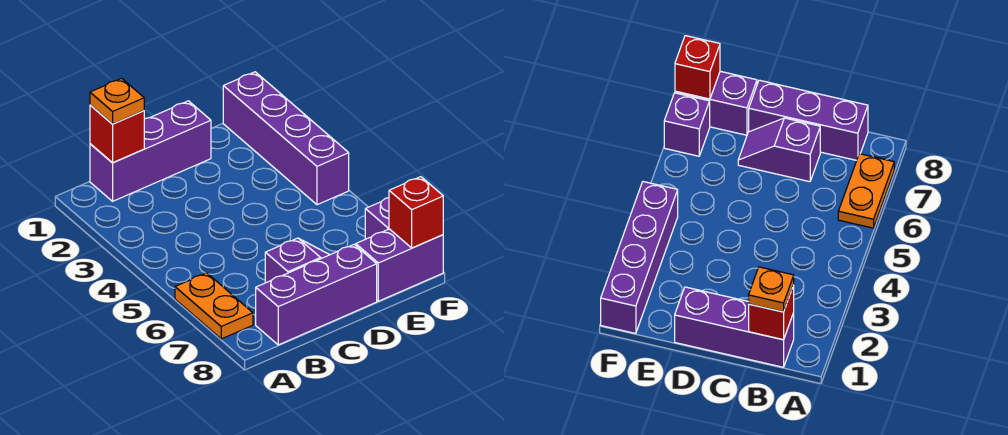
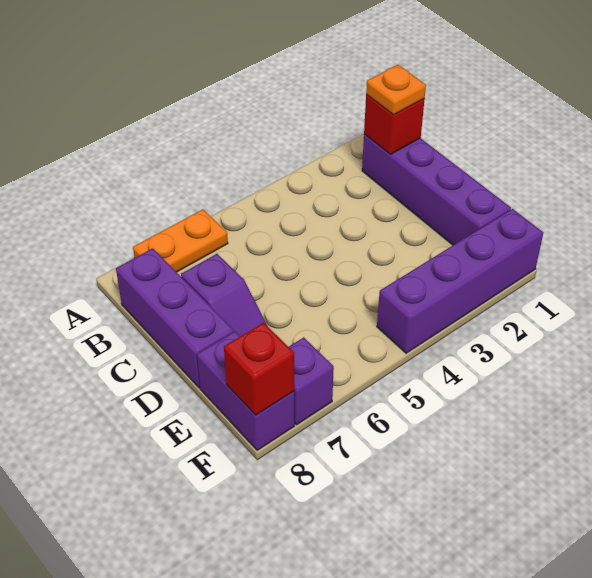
purple 1x3 brick [90,101,211,201] -> purple 1x4 brick [362,134,511,245]

